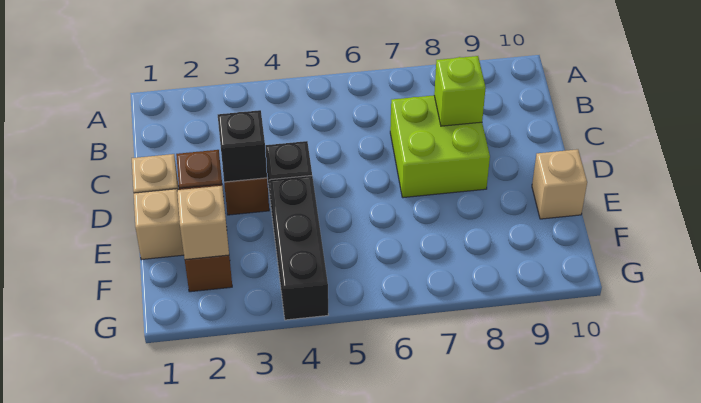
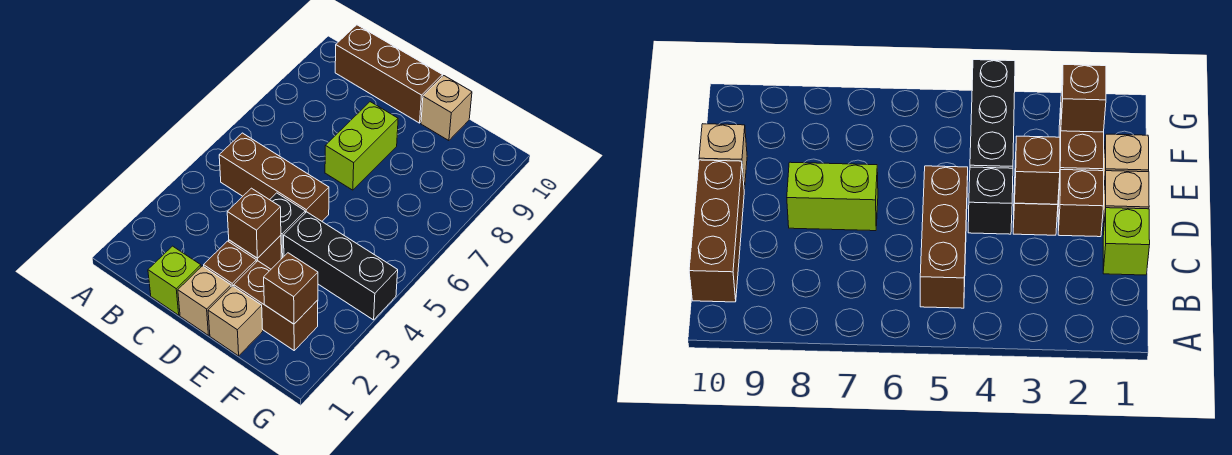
none -> brown 1x3 brick [219,133,329,221]
none -> brown 1x3 brick [335,25,442,123]
lime 2x2 brick [390,95,490,198] -> lime 1x2 brick [325,102,398,190]
lime 1x1 brick [434,56,486,126] -> lime 1x1 brick moved to [148,246,201,315]
black 1x1 brick [218,110,267,182] -> brown 1x1 brick [227,188,281,258]
tan 1x1 brick [177,186,229,260] -> brown 1x1 brick [264,253,318,324]

